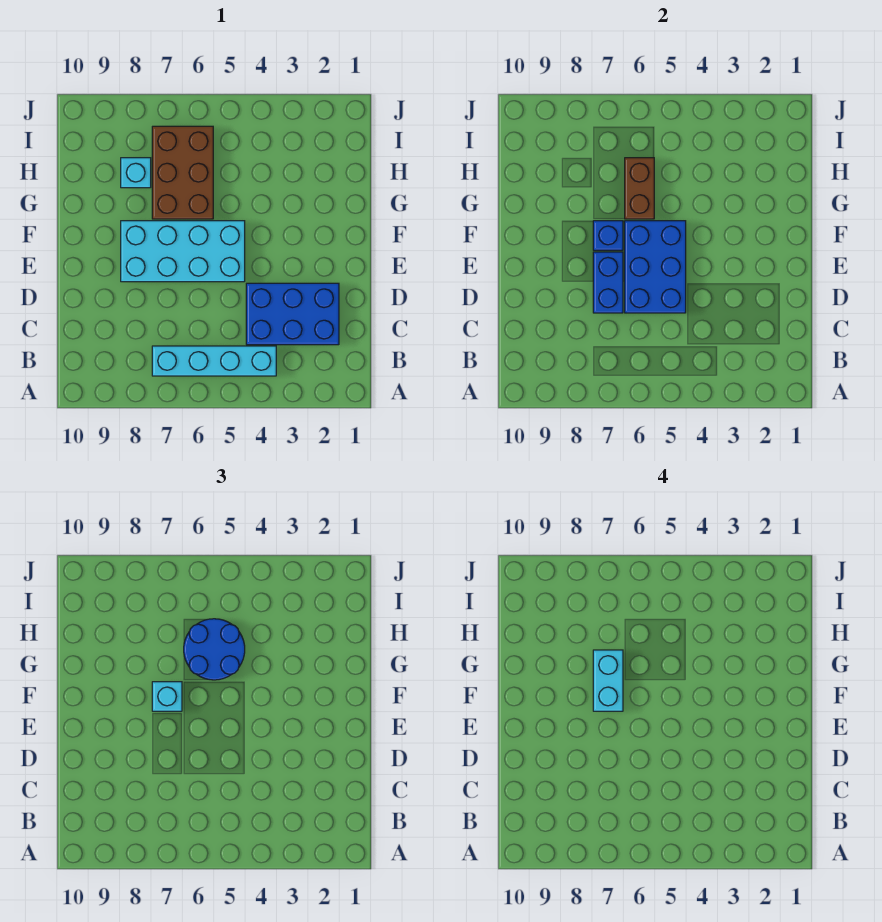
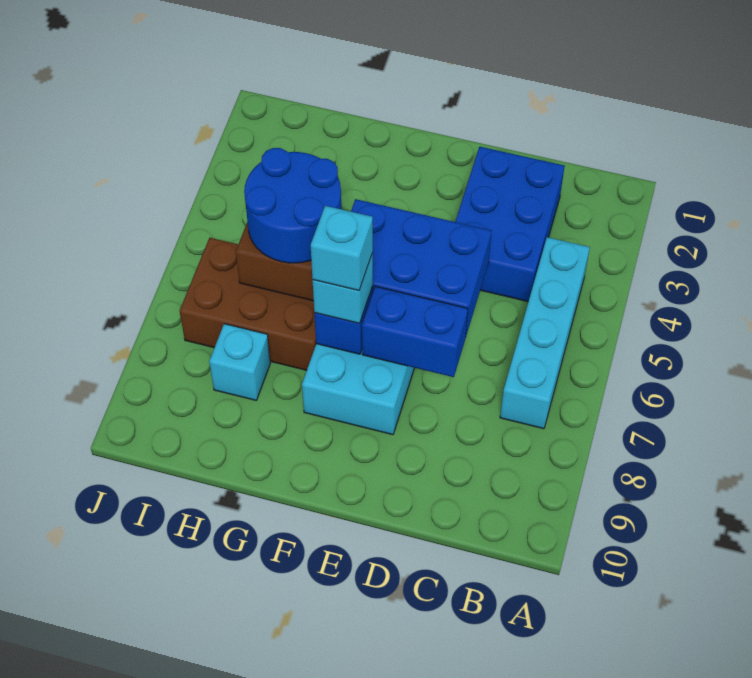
cyan 1x2 brick [593,650,623,711] -> cyan 1x1 brick [311,206,373,291]

